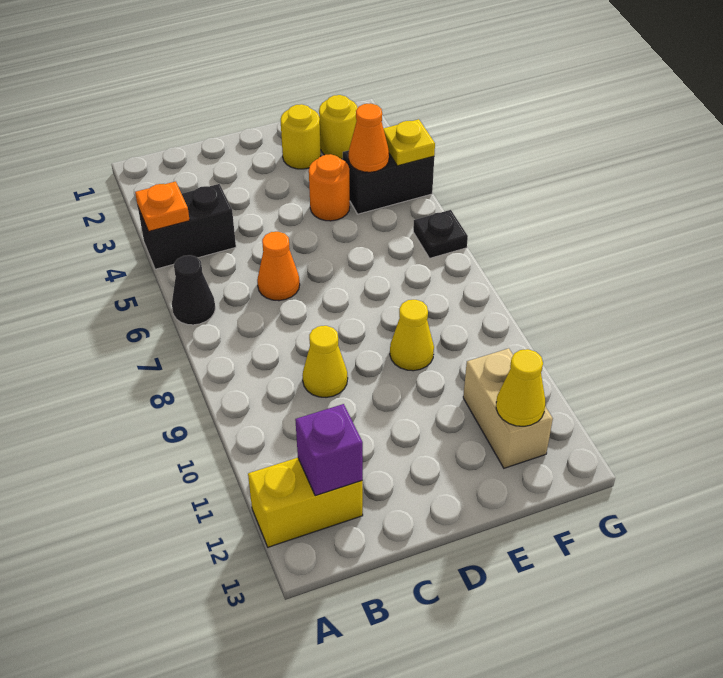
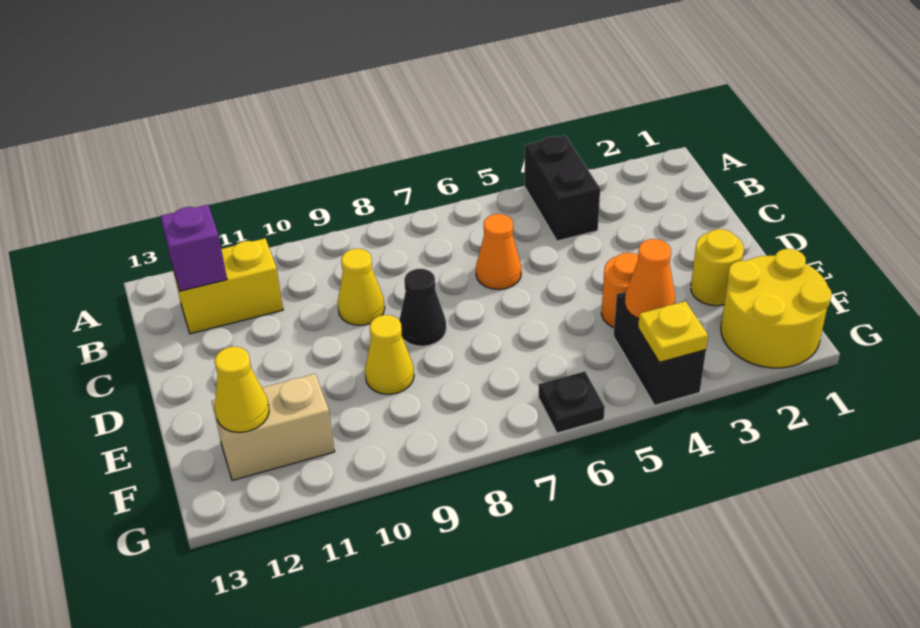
orange 1x1 plate [135,181,190,232] -> none
black 1x1 cone [172,255,215,325] -> black 1x1 cone moved to [399,269,446,346]
yellow 1x2 brick [248,458,363,547] -> yellow 1x2 brick turned to [172,238,283,334]
yellow 1x1 round brick [319,95,357,159] -> yellow 2x2 round brick [721,249,832,368]

